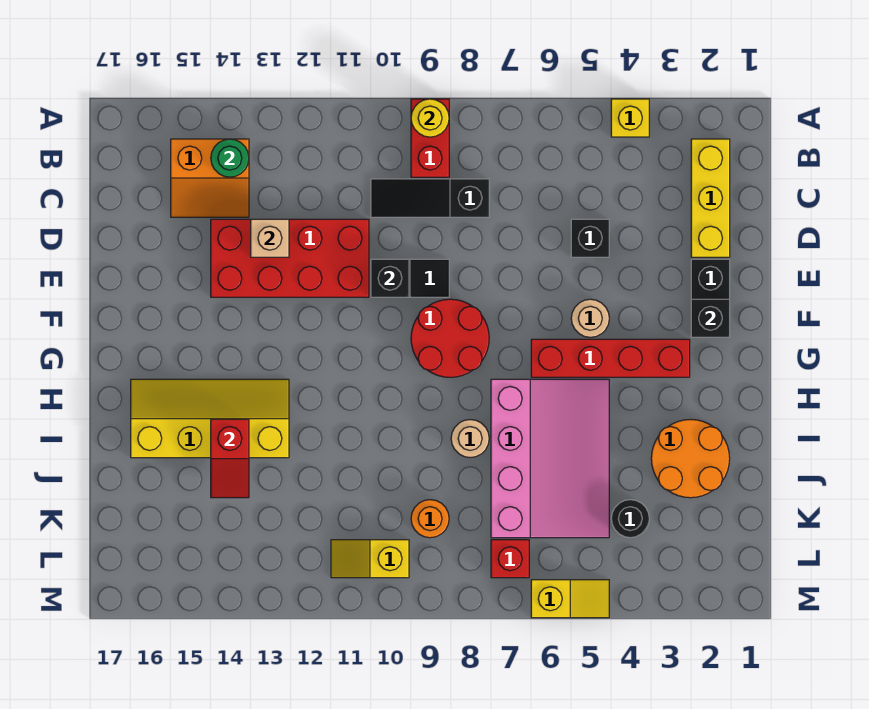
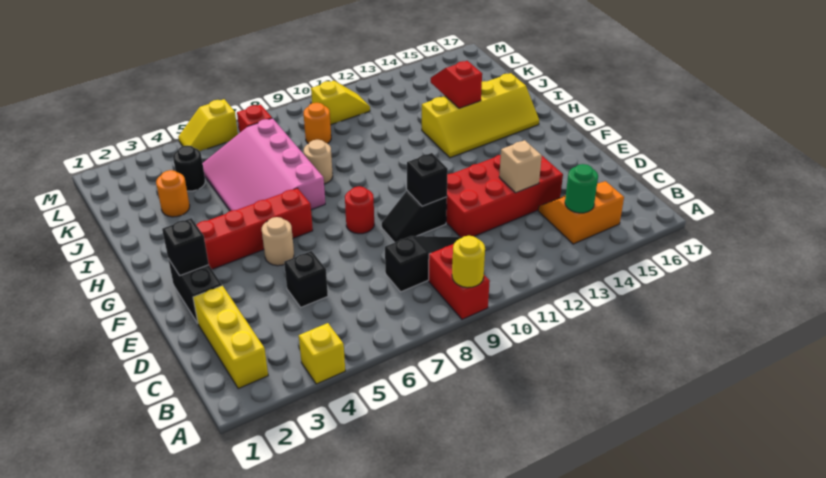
red 2x2 round brick [411,299,489,377] -> red 1x1 round brick [345,186,374,234]
orange 2x2 round brick [651,419,730,498] -> orange 1x1 round brick [156,170,190,217]

